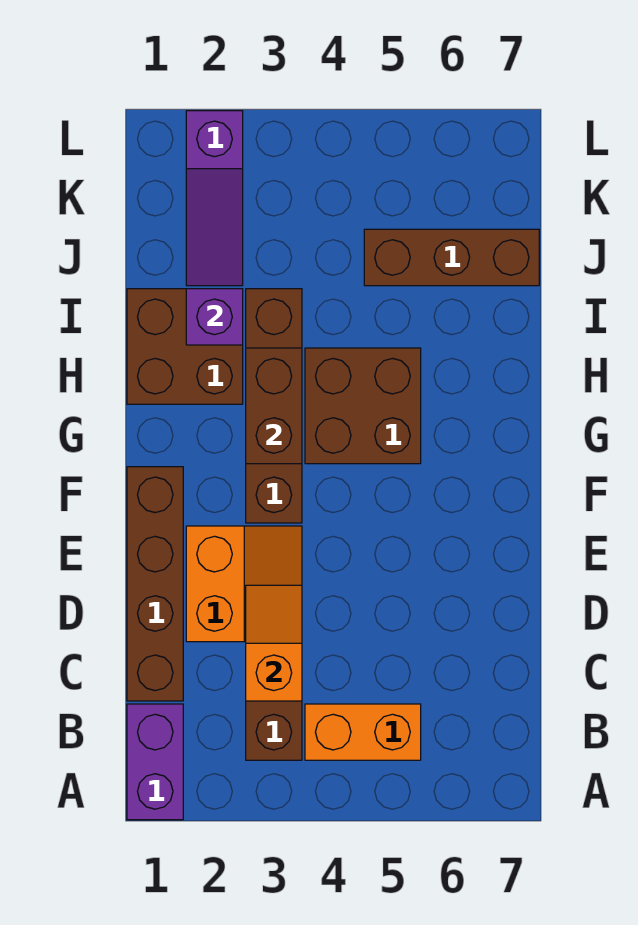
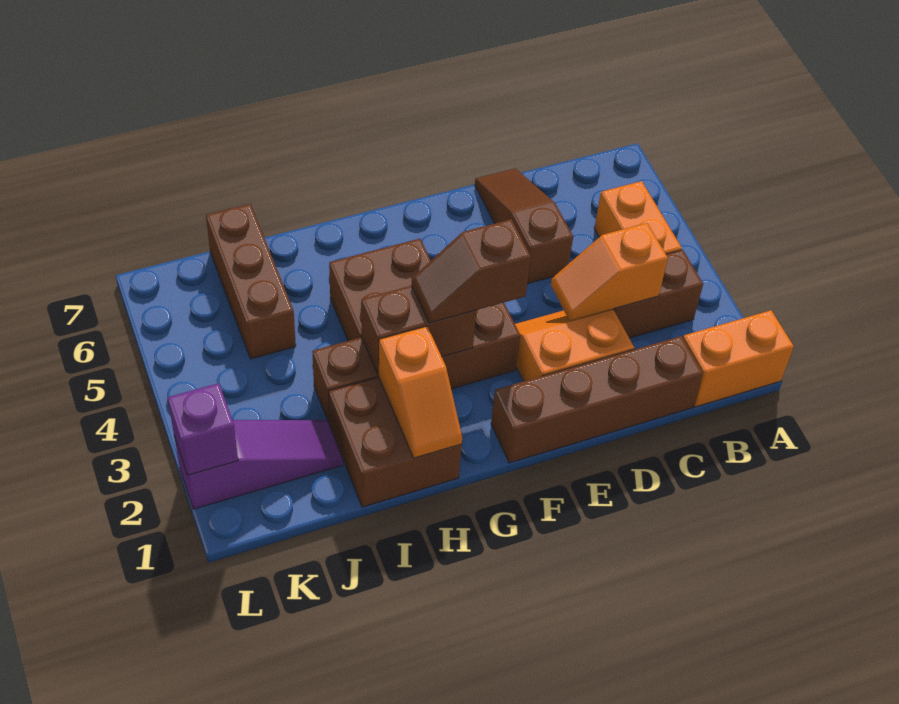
purple 1x2 brick [127,704,183,820] -> orange 1x2 brick [683,310,794,407]
none -> brown 1x3 slope [475,168,573,284]
none -> brown 1x2 slope [412,219,531,323]
none -> orange 1x2 slope [378,326,462,458]
purple 1x1 brick [186,289,243,345] -> purple 1x1 brick moved to [168,383,238,475]

